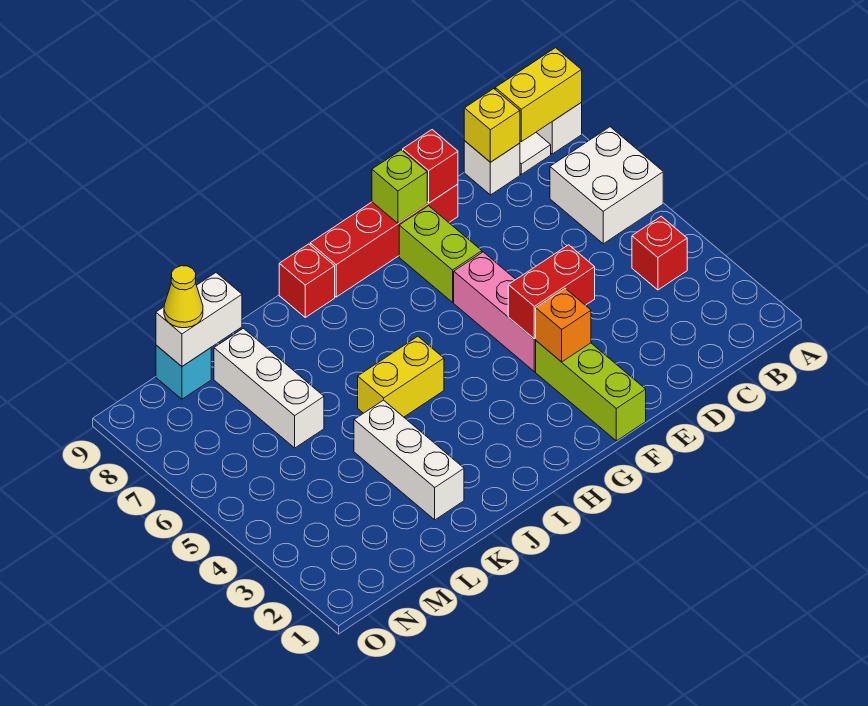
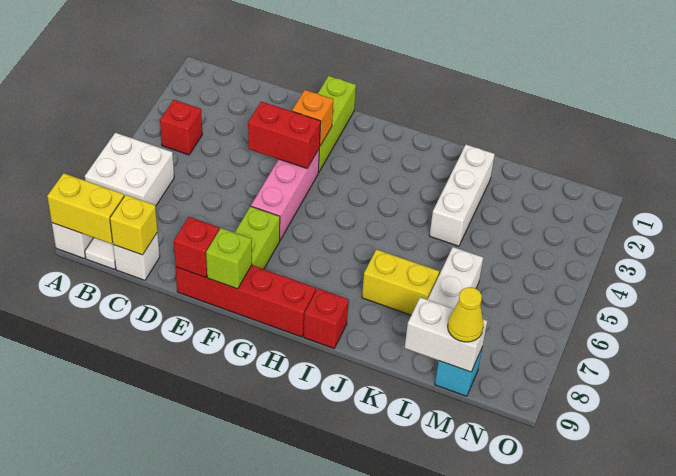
yellow 1x2 brick [358,336,444,417] -> yellow 1x2 brick moved to [362,249,439,315]

